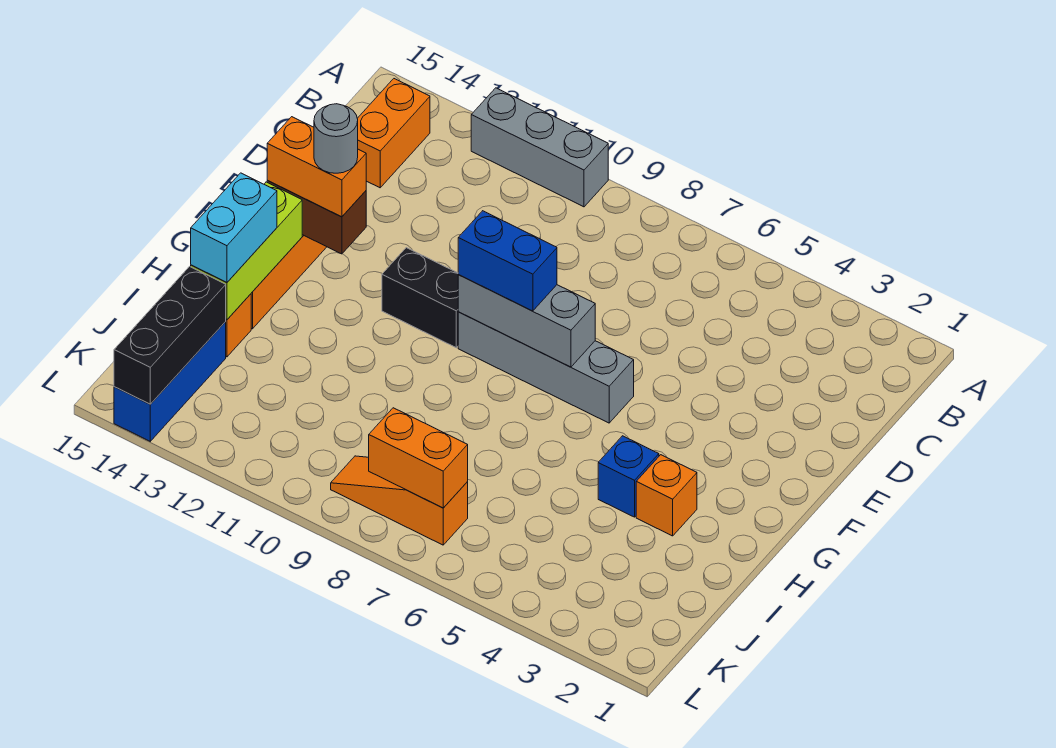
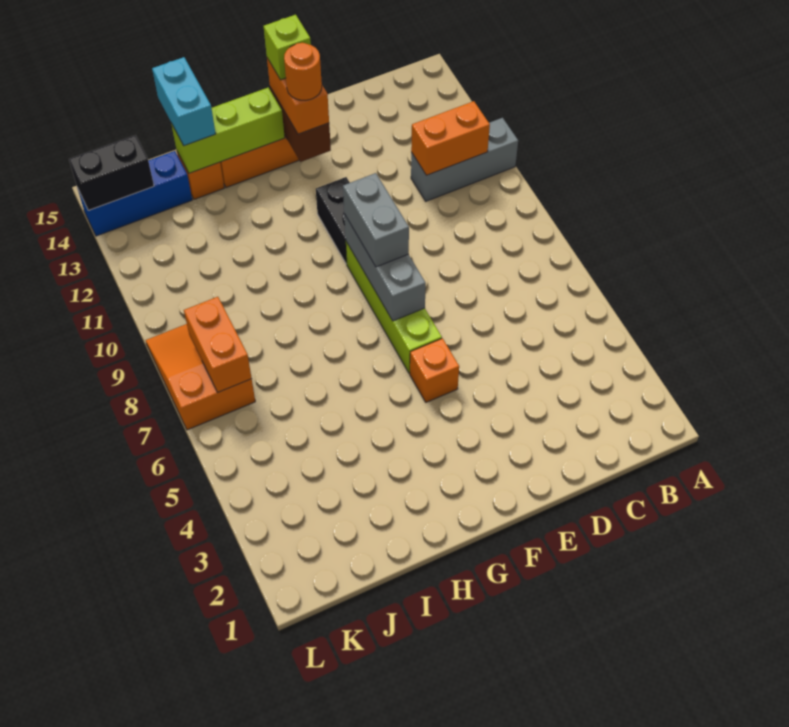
grey 1x3 brick [471,88,608,207] -> grey 1x3 brick turned to [411,118,518,201]
orange 1x2 brick [357,79,430,188] -> orange 1x2 brick moved to [411,101,490,175]
grey 1x4 brick [458,312,634,423] -> lime 1x4 brick [346,242,442,374]
blue 1x2 brick [458,211,557,311] -> grey 1x2 brick [343,173,409,267]
grey 1x1 round brick [314,104,358,173] -> orange 1x1 round brick [284,43,322,100]
none -> lime 1x1 brick [264,15,311,80]
orange 1x1 brick [636,455,697,536] -> orange 1x1 brick moved to [410,338,459,402]
blue 1x1 brick [598,436,659,517] -> none
cyan 1x2 brick [191,173,277,283] -> cyan 1x2 brick turned to [152,57,216,146]
black 1x3 brick [114,267,226,404] -> black 1x2 brick [69,135,154,210]
orange 1x3 slope [331,456,468,545] -> orange 2x3 slope [146,324,255,430]

